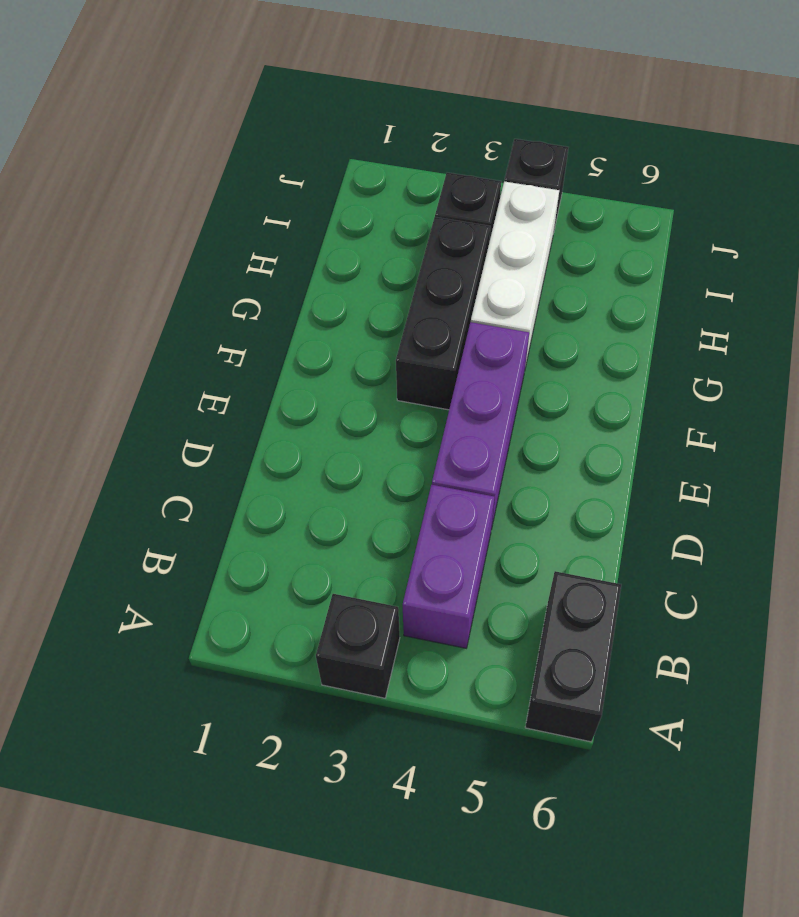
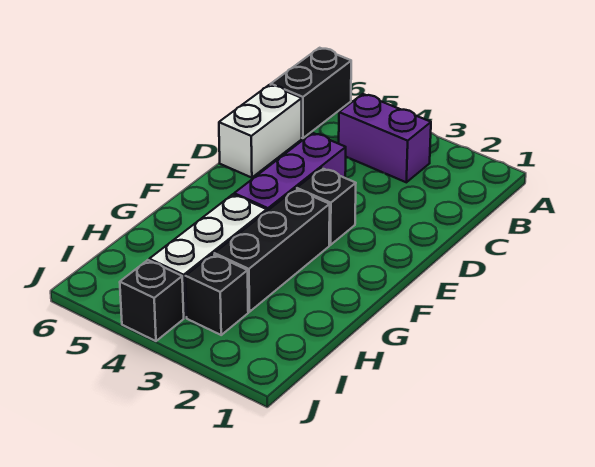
black 1x1 brick [316,594,400,698] -> black 1x1 brick moved to [297,168,356,245]
purple 1x2 brick [403,485,495,648] -> purple 1x2 brick turned to [339,94,431,182]
none -> white 1x2 brick [219,85,302,178]

